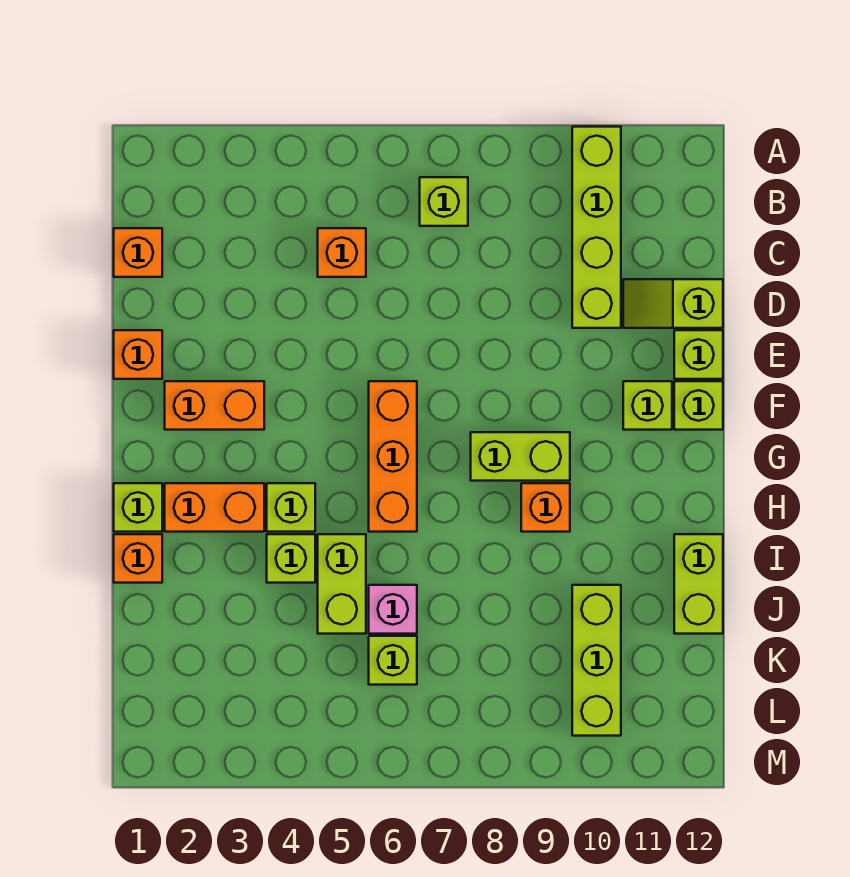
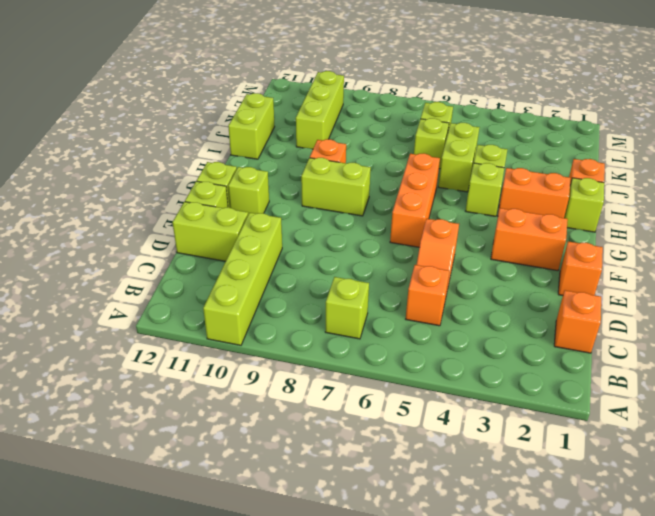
none -> orange 1x2 slope [417,219,459,295]
lime 1x2 slope [623,279,723,328] -> lime 1x2 brick [173,202,248,261]
pink 1x1 brick [369,585,417,634] -> lime 1x1 brick [414,118,449,169]

